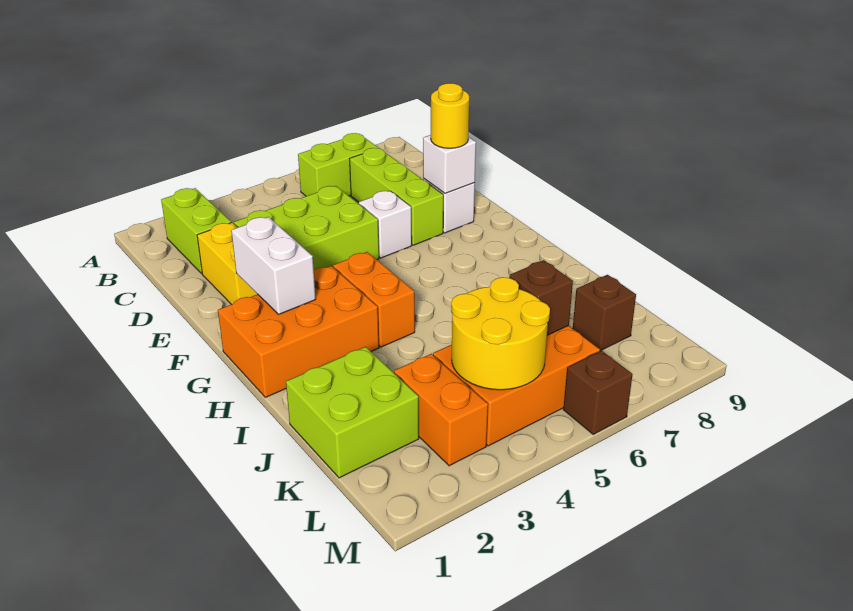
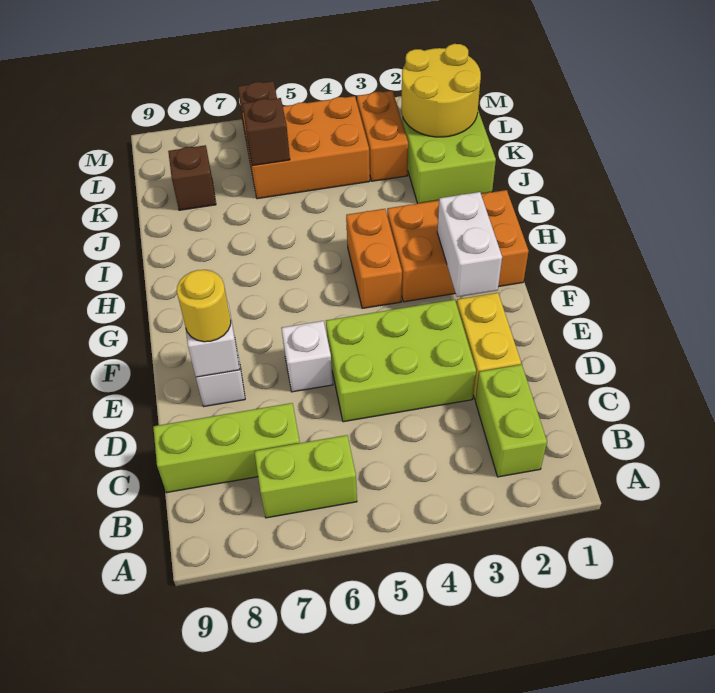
lime 1x3 brick [350,148,443,245] -> lime 1x3 brick turned to [153,403,300,493]
yellow 2x2 round brick [451,277,550,390] -> yellow 2x2 round brick moved to [401,44,481,137]

